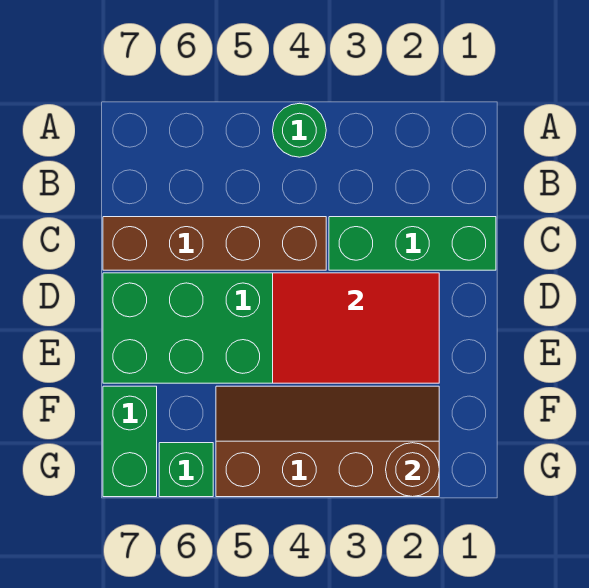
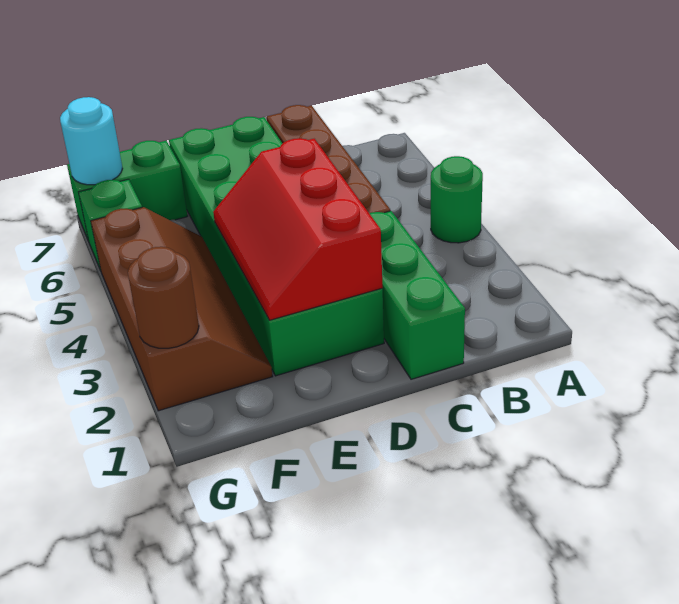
red 2x3 tile [273,273,439,383] -> red 2x3 slope [213,138,383,320]
none -> cyan 1x1 round brick [60,97,123,185]

